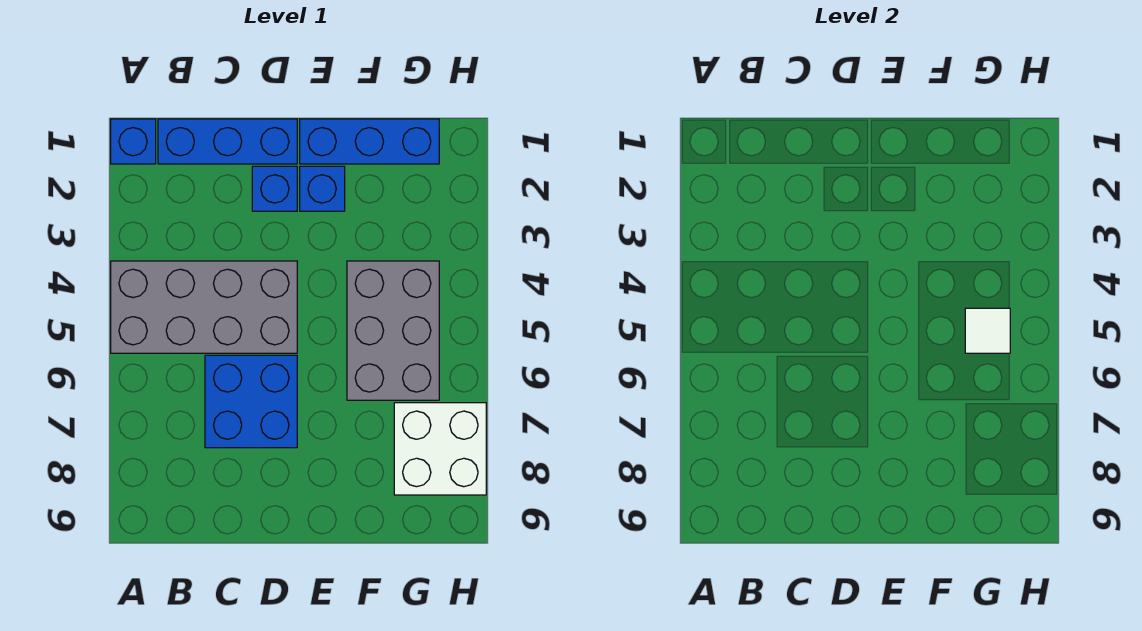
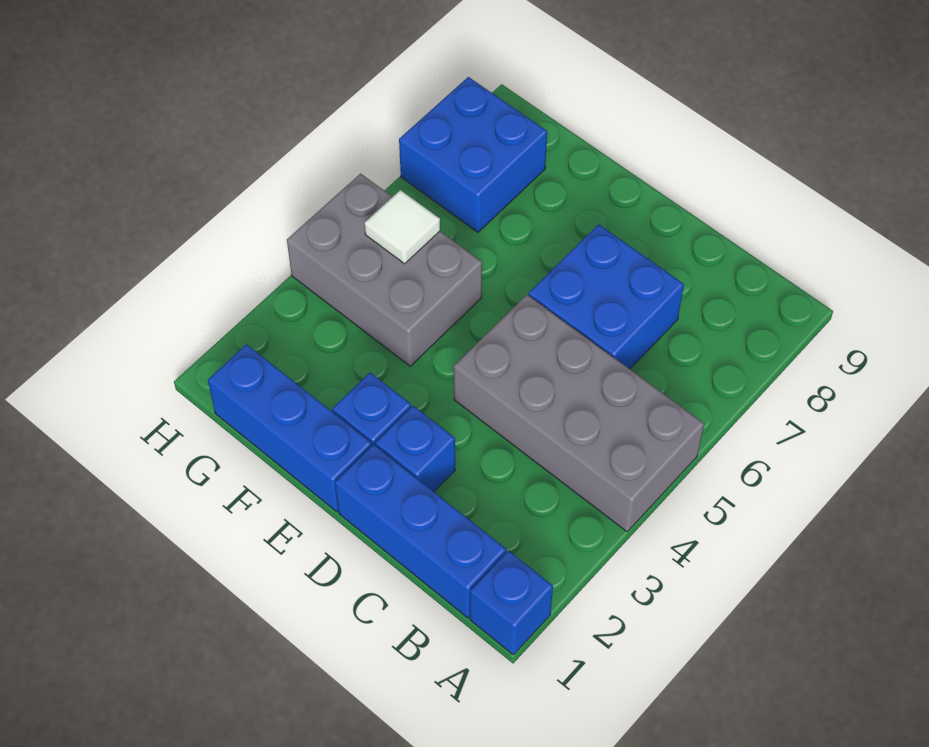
grey 2x3 brick [347,261,439,400] -> grey 2x3 brick turned to [287,174,482,366]
white 2x2 brick [394,403,486,495] -> blue 2x2 brick [399,77,547,232]

